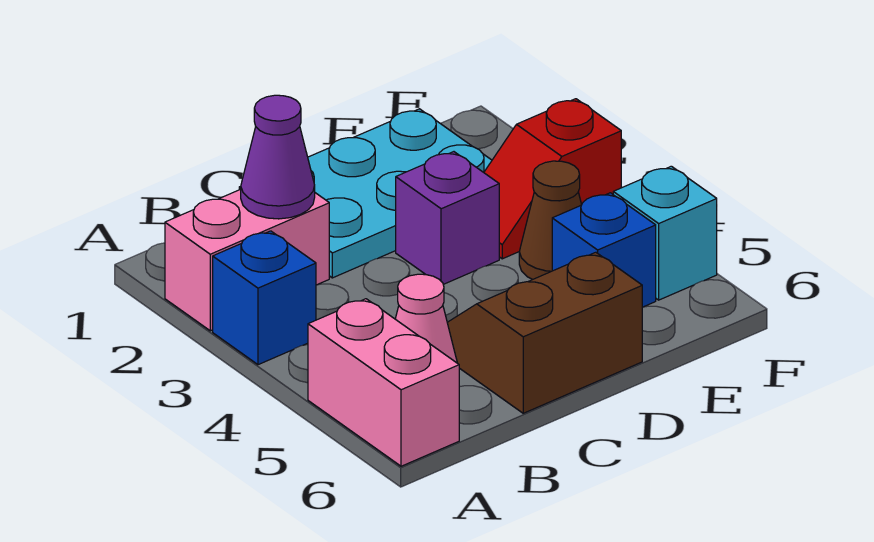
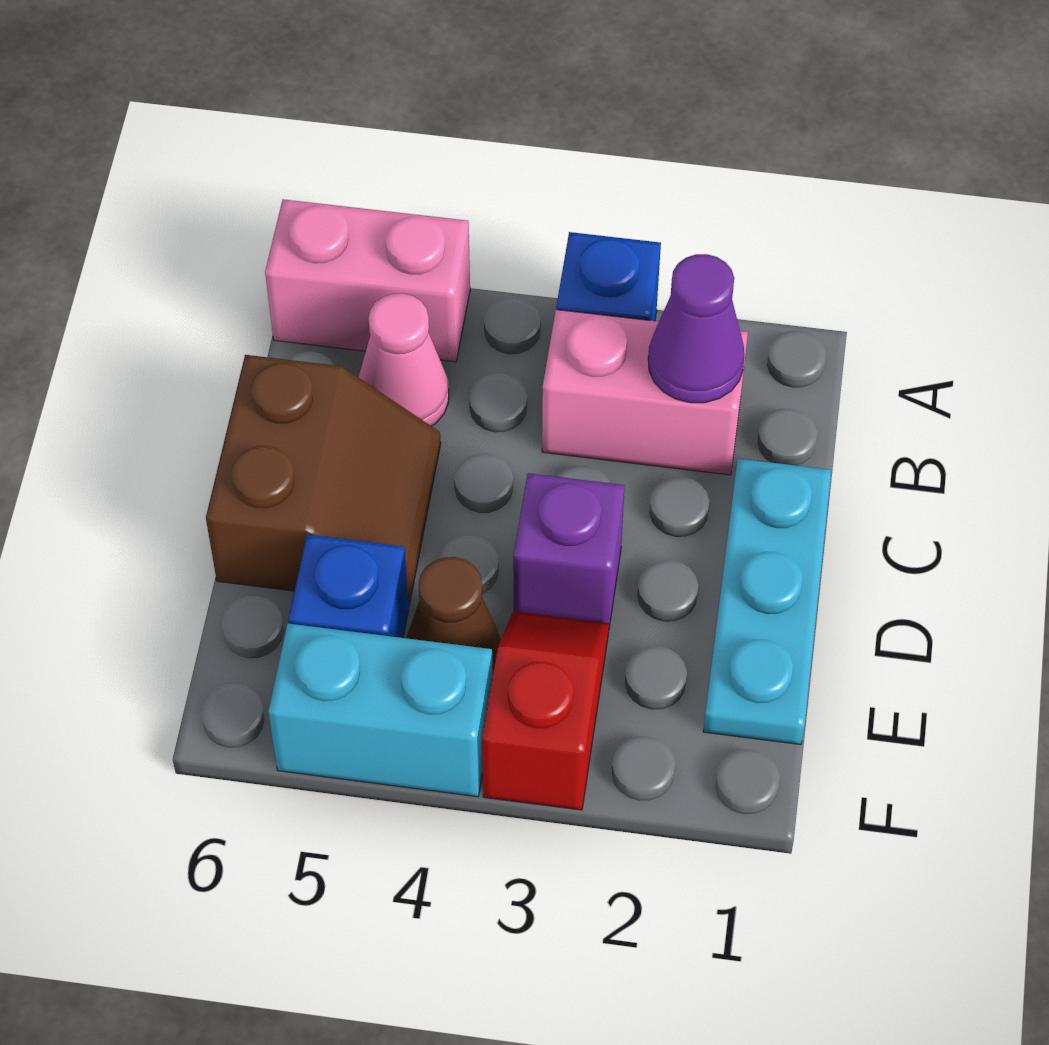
pink 1x2 brick [165,189,329,331] -> pink 1x2 brick turned to [542,310,748,475]
cyan 2x3 plate [239,109,492,278] -> cyan 1x3 plate [703,459,831,745]
cyan 1x1 brick [613,166,717,300] -> cyan 1x2 brick [268,624,493,797]

